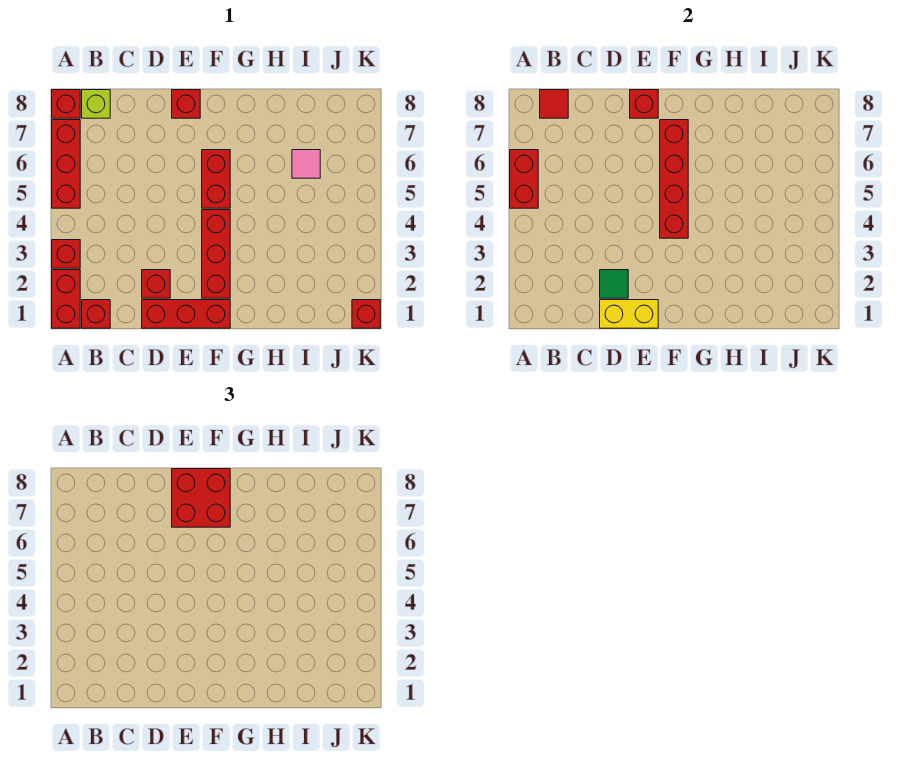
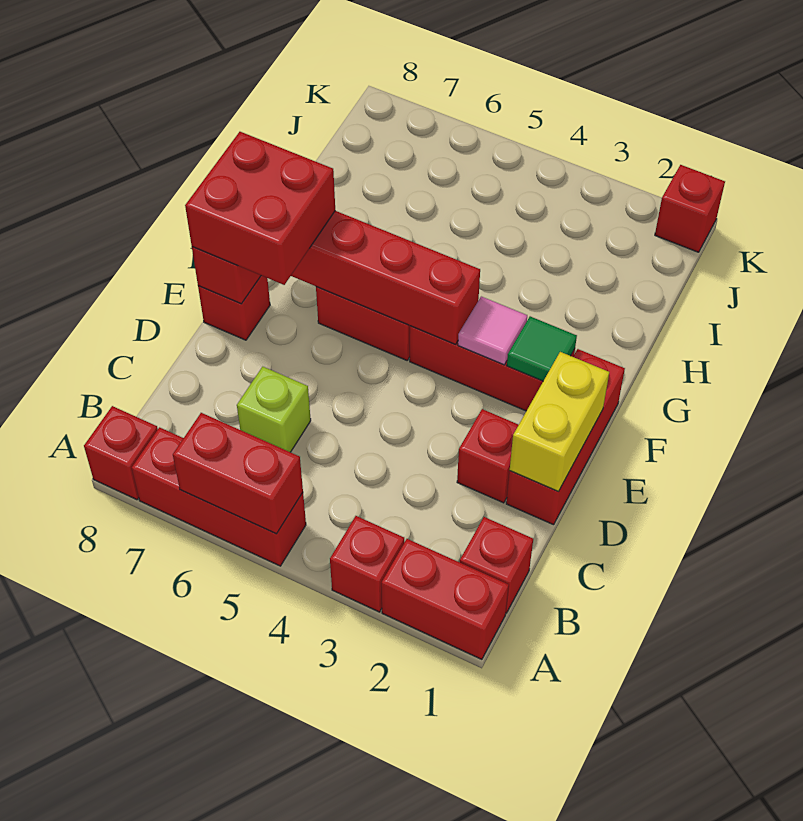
lime 1x1 brick [82,90,110,118] -> lime 1x1 brick moved to [237,367,311,452]
red 1x1 tile [540,90,568,118] -> none
green 1x1 tile [600,270,628,298] -> green 1x1 tile moved to [507,316,577,381]
pink 1x1 tile [292,150,320,178] -> pink 1x1 tile moved to [458,296,527,365]

